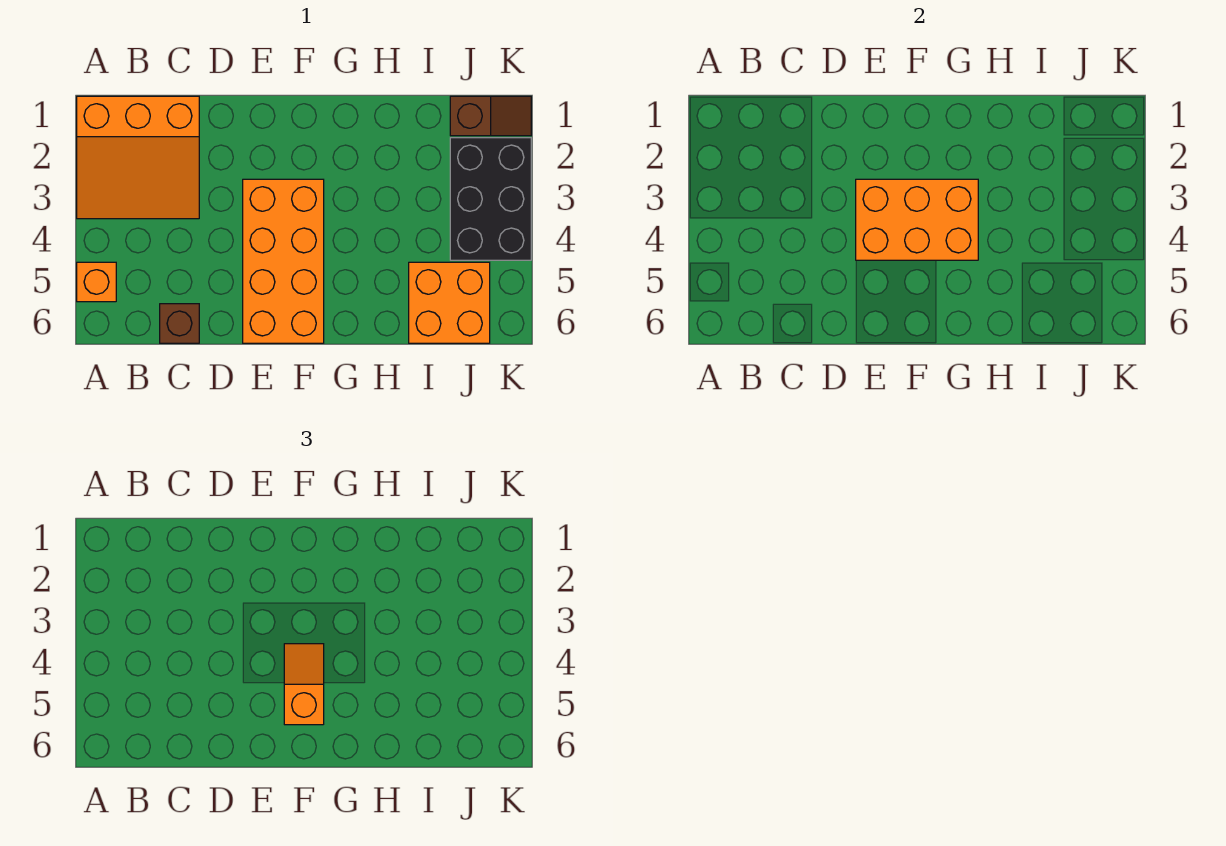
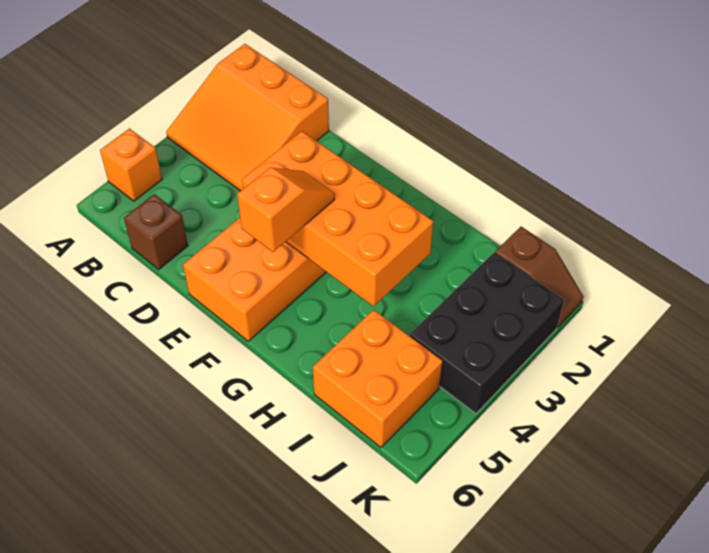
orange 2x3 brick [856,179,978,260] -> orange 2x4 brick [242,131,433,306]

